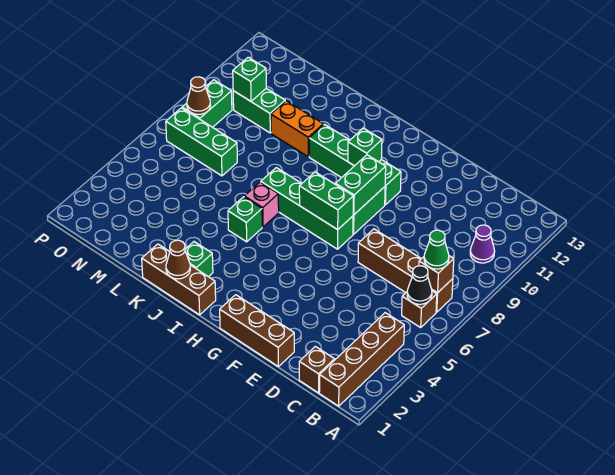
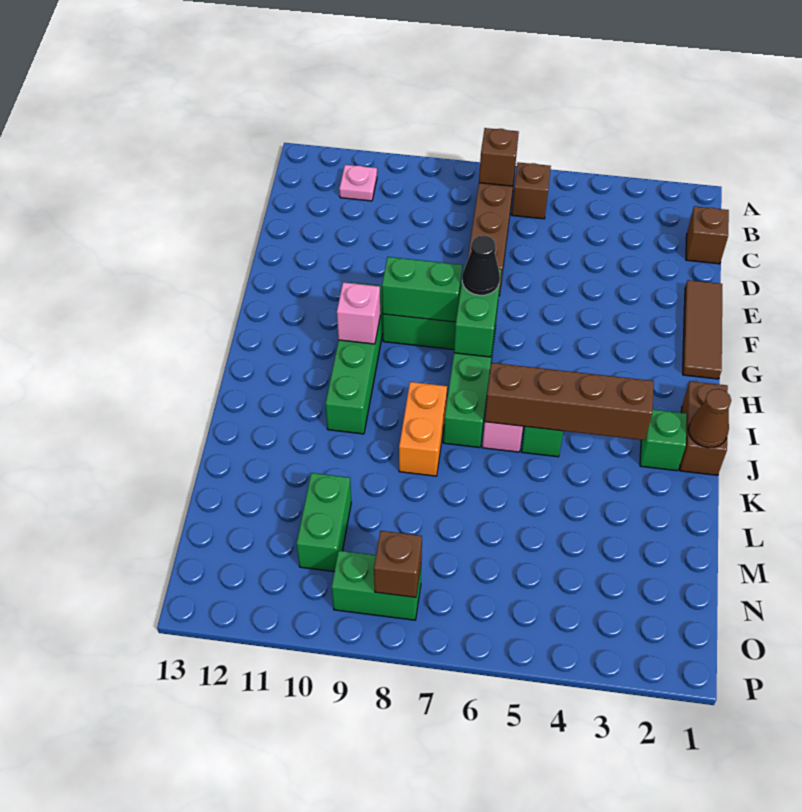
brown 1x4 brick [319,313,404,406] -> brown 1x4 brick moved to [485,363,654,440]
black 1x1 cone [407,266,432,304] -> black 1x1 cone moved to [462,235,500,295]
green 1x1 cone [424,230,449,269] -> none
purple 1x1 cone [470,225,495,263] -> none
none -> pink 1x1 plate [339,165,377,201]
brown 1x3 brick [220,295,294,366] -> brown 1x3 tile [683,280,722,379]
green 1x1 brick [348,128,382,166] -> pink 1x1 brick [337,282,380,344]
brown 1x3 brick [142,244,216,315] -> brown 1x2 brick [680,381,728,475]
orange 1x2 brick [271,101,323,157] -> orange 1x2 brick moved to [399,382,447,476]
green 1x3 brick [166,108,237,176] -> none
green 1x1 brick [233,57,266,101] -> none
brown 1x1 cone [187,77,210,114] -> brown 1x1 brick [374,531,422,597]

